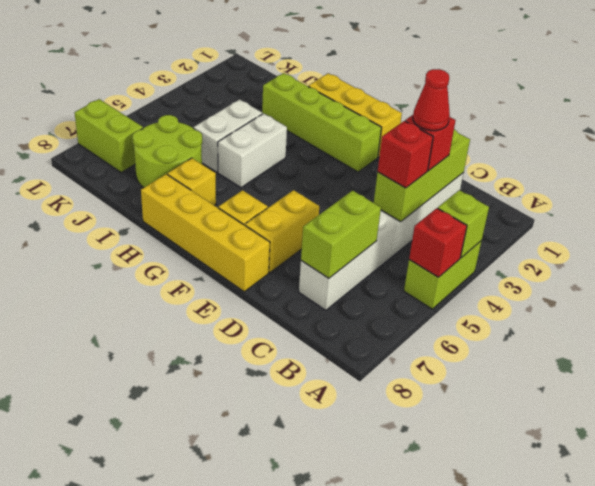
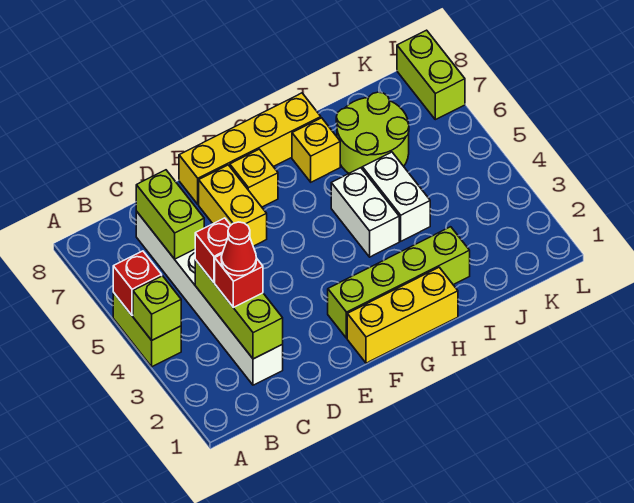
lime 1x2 brick [75,99,143,173] -> lime 1x2 brick turned to [397,30,465,120]

